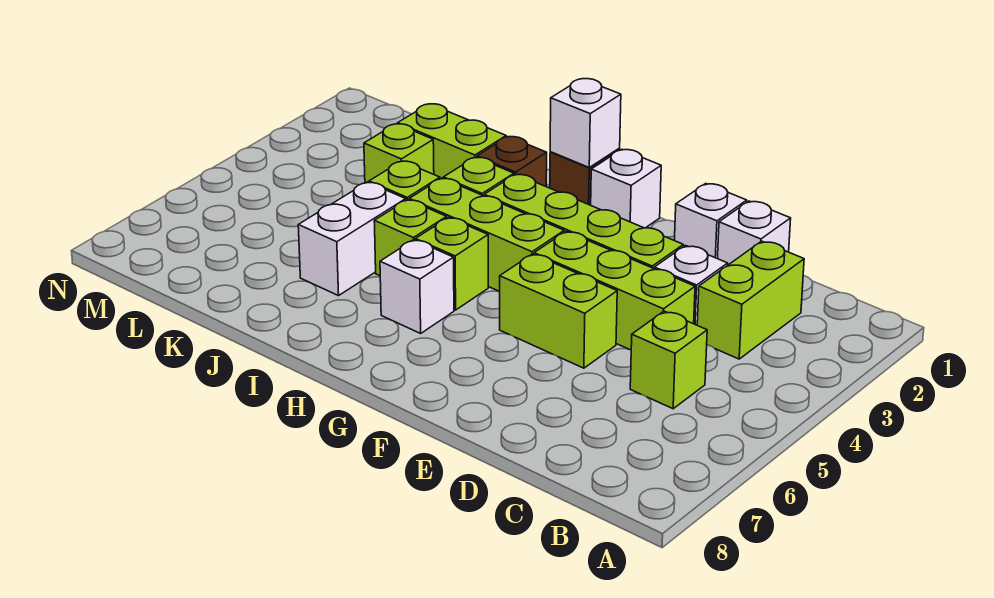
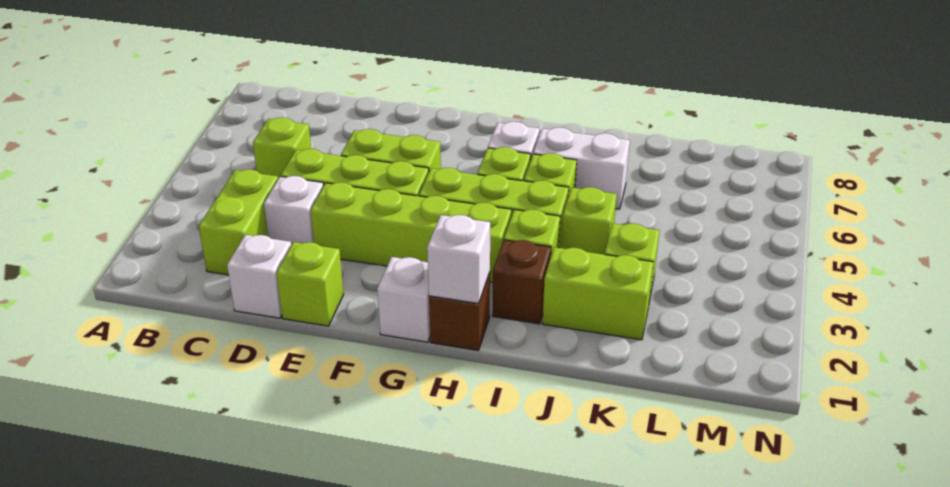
white 1x1 brick [675,184,747,258] -> lime 1x1 brick [277,242,344,326]
white 1x2 brick [298,182,406,296] -> white 1x2 brick turned to [533,127,630,209]

